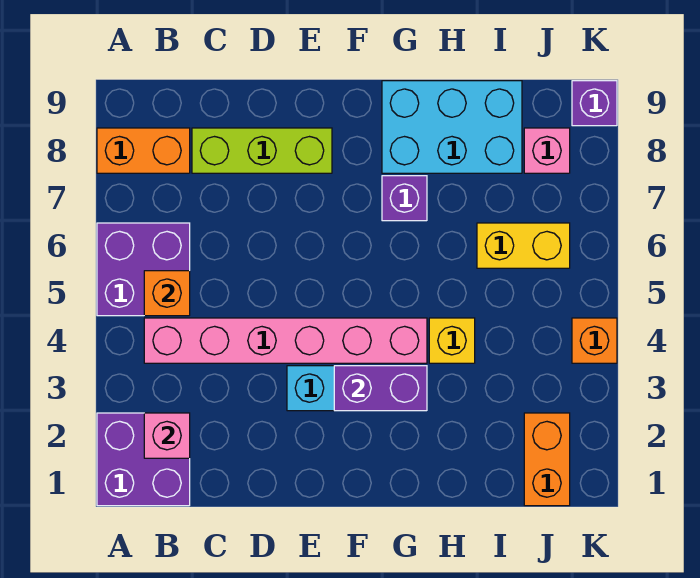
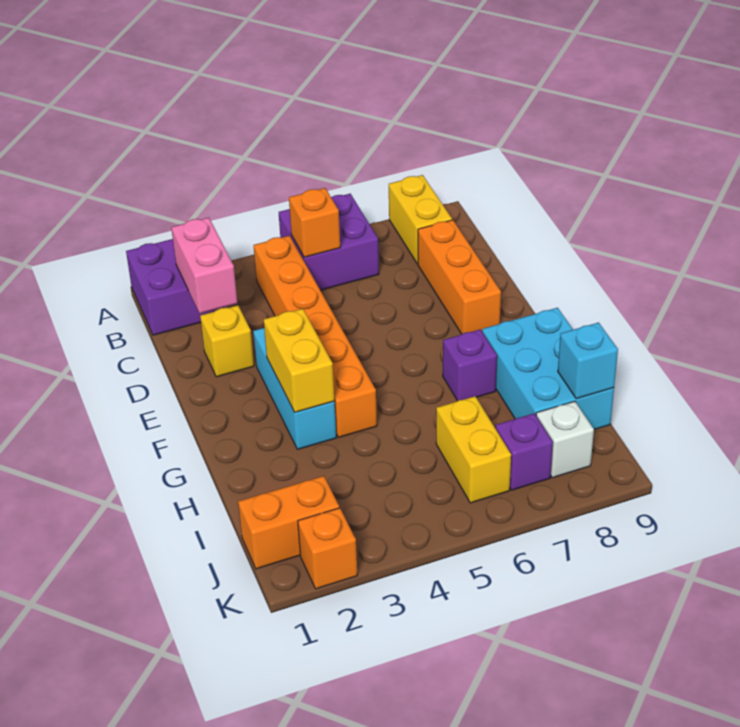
orange 1x2 brick [97,128,190,173] -> yellow 1x2 brick [389,175,452,264]
pink 1x1 brick [144,413,190,458] -> pink 1x2 brick [171,218,237,313]
pink 1x6 brick [144,318,427,363] -> orange 1x6 brick [254,236,377,438]
lime 1x3 brick [192,128,332,173] -> orange 1x3 brick [418,220,501,334]
purple 1x2 brick [334,366,427,411] -> yellow 1x2 brick [264,309,334,412]
yellow 1x1 brick [429,318,475,363] -> yellow 1x1 brick moved to [200,305,254,377]
none -> cyan 1x1 brick [558,322,618,399]
pink 1x1 brick [524,128,570,173] -> white 1x1 brick [536,401,594,478]
orange 1x1 brick [572,318,617,363] -> orange 1x1 brick moved to [298,508,357,589]
purple 1x1 brick [572,81,617,126] -> purple 1x1 brick moved to [495,413,553,490]

